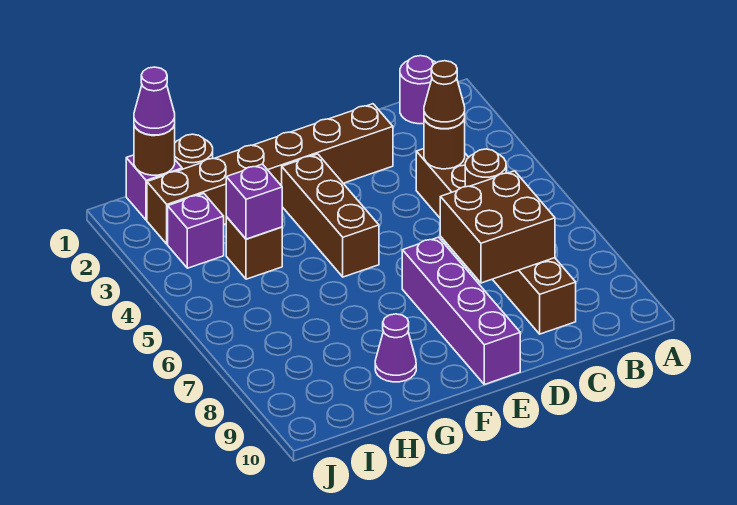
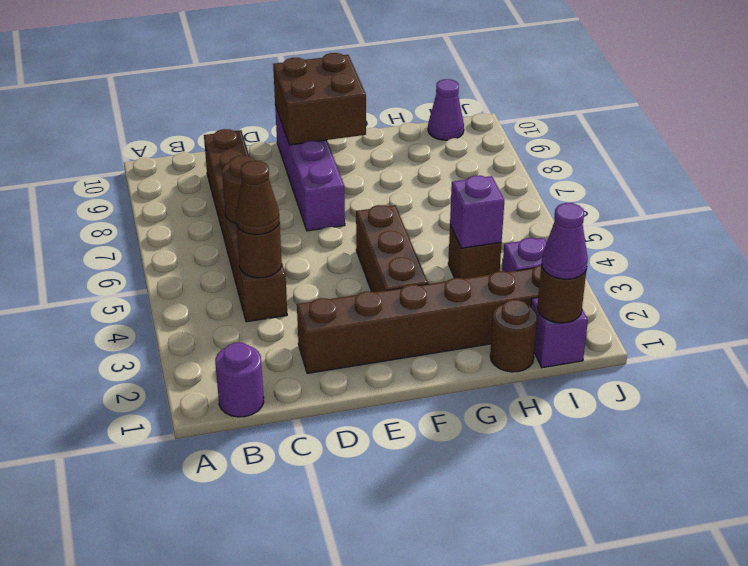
brown 2x2 brick [440,171,555,283] -> brown 2x2 brick moved to [273,53,366,145]
purple 1x1 cone [375,314,416,382] -> purple 1x1 cone moved to [428,79,464,140]

